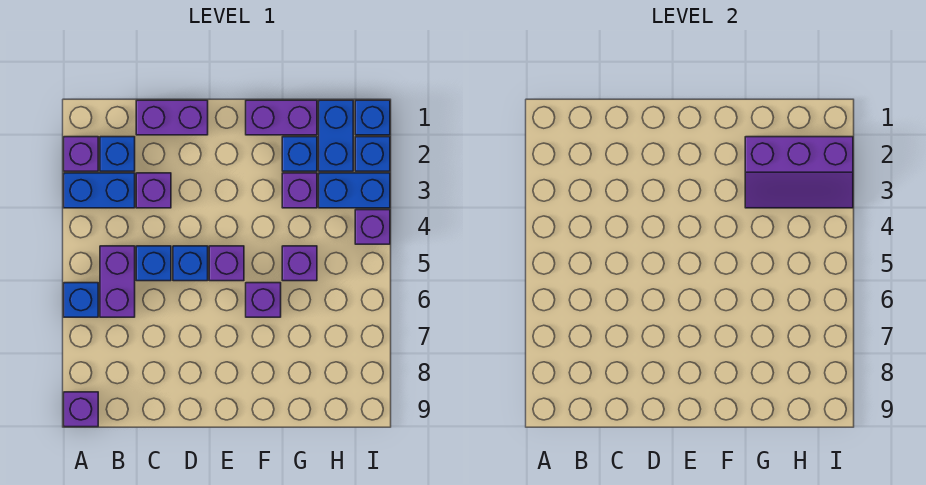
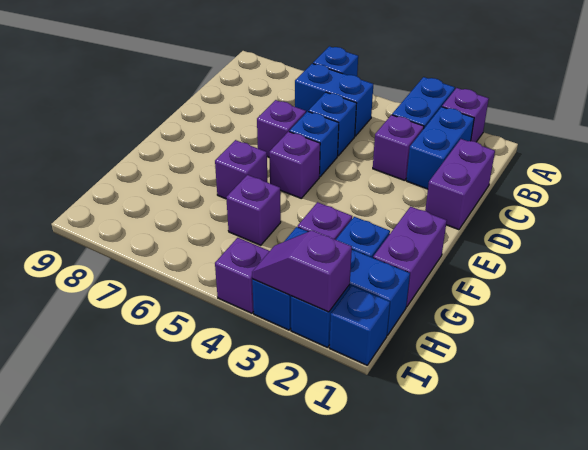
purple 1x1 brick [64,392,98,427] -> purple 1x1 brick moved to [257,100,306,157]
blue 1x1 brick [100,137,135,171] -> blue 1x2 brick [406,107,474,189]
purple 1x2 brick [100,246,135,317] -> blue 1x2 brick [295,64,373,136]
purple 2x3 slope [745,137,853,208] -> purple 1x2 slope [252,230,352,312]

